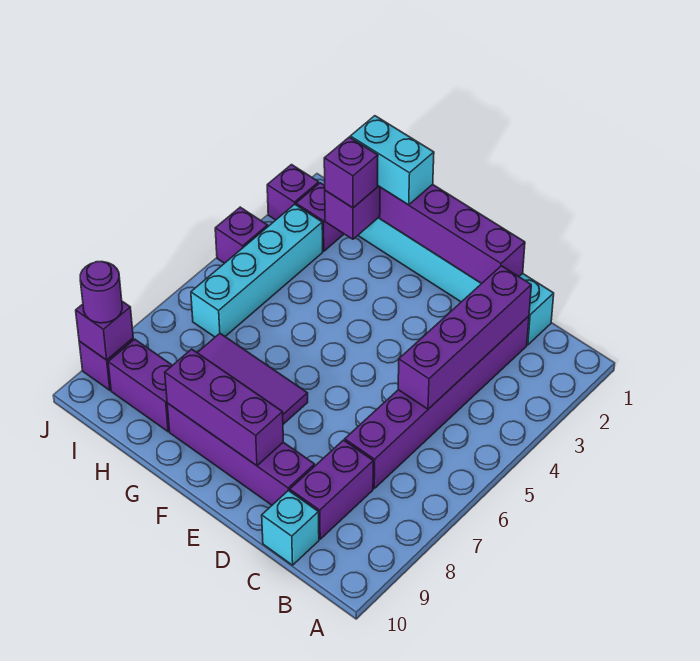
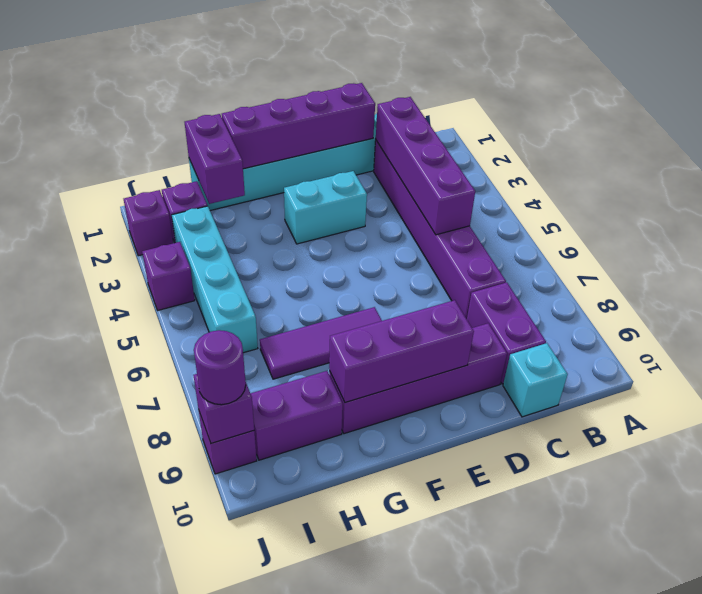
cyan 1x2 brick [350,116,434,205] -> cyan 1x2 brick moved to [284,171,367,244]
purple 1x1 brick [324,137,378,208] -> none

